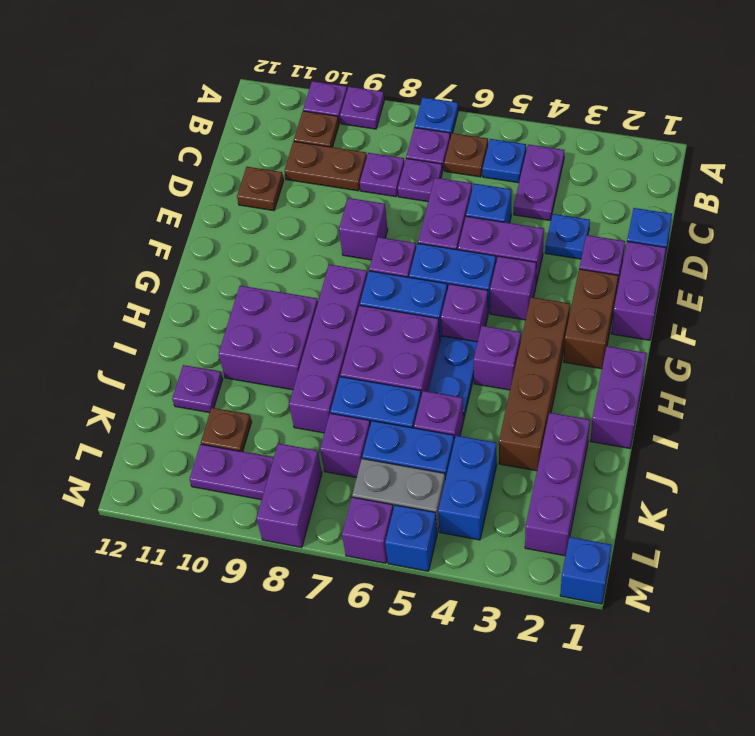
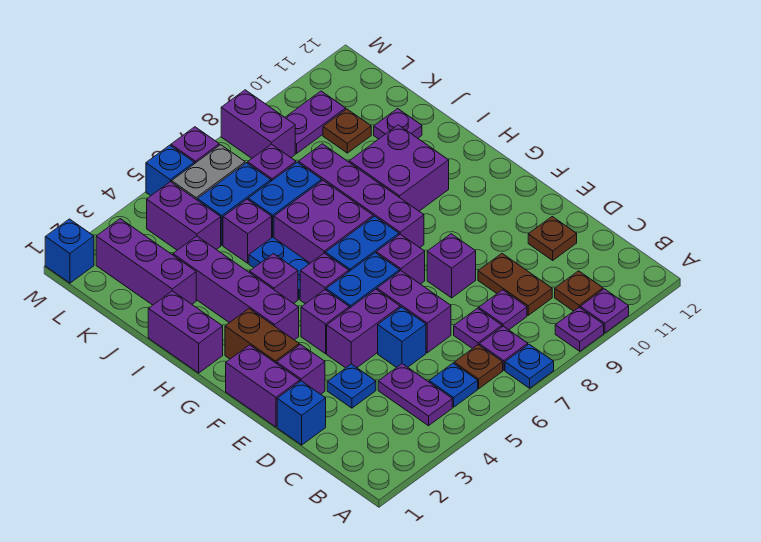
brown 1x2 plate [284,142,367,191] -> brown 1x2 plate turned to [478,254,552,315]
brown 1x4 brick [499,297,570,471] -> purple 1x4 brick [173,236,299,340]
blue 1x2 brick [438,436,497,540] -> purple 1x2 brick [147,182,221,250]

